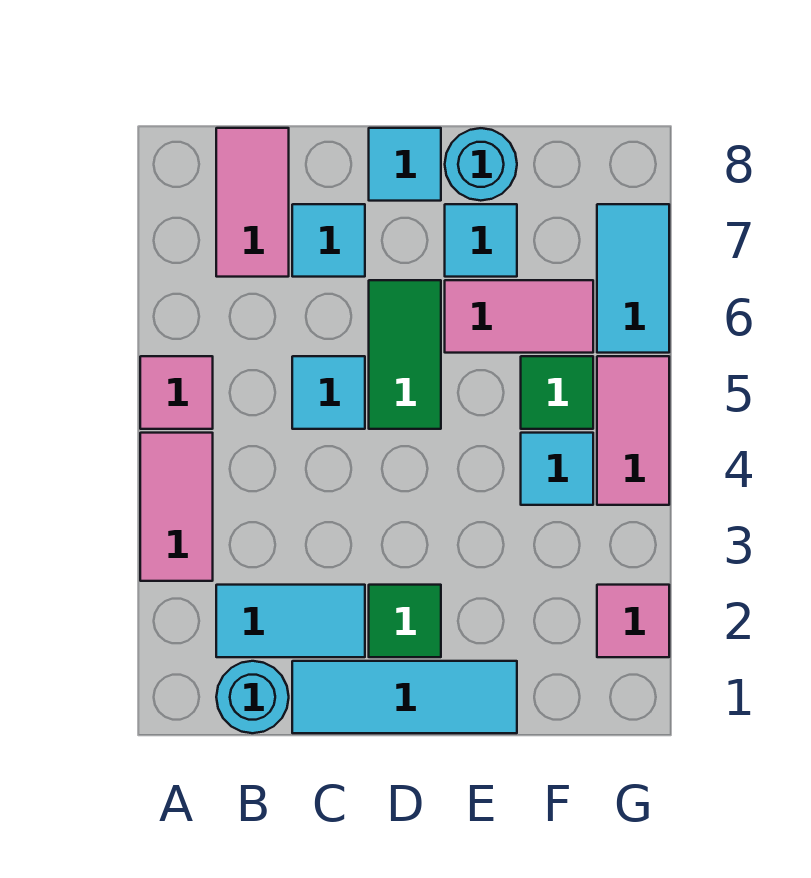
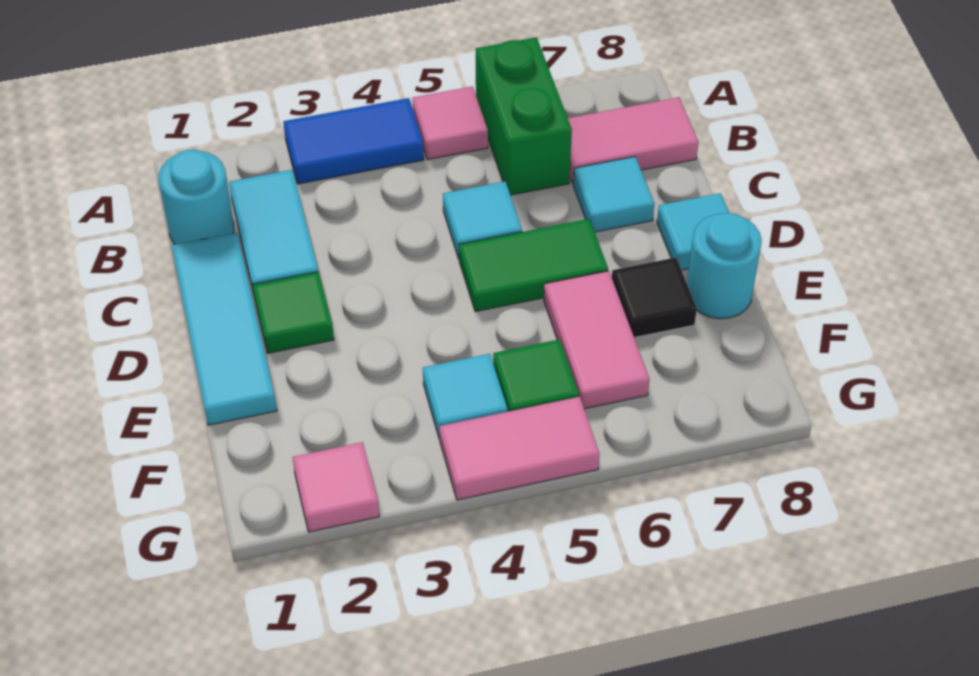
pink 1x2 tile [140,433,213,581] -> blue 1x2 tile [283,98,424,184]
none -> green 1x2 brick [476,37,572,195]
cyan 1x1 tile [445,204,517,277] -> black 1x1 tile [612,258,697,338]
cyan 1x2 tile [597,204,669,353] -> none

